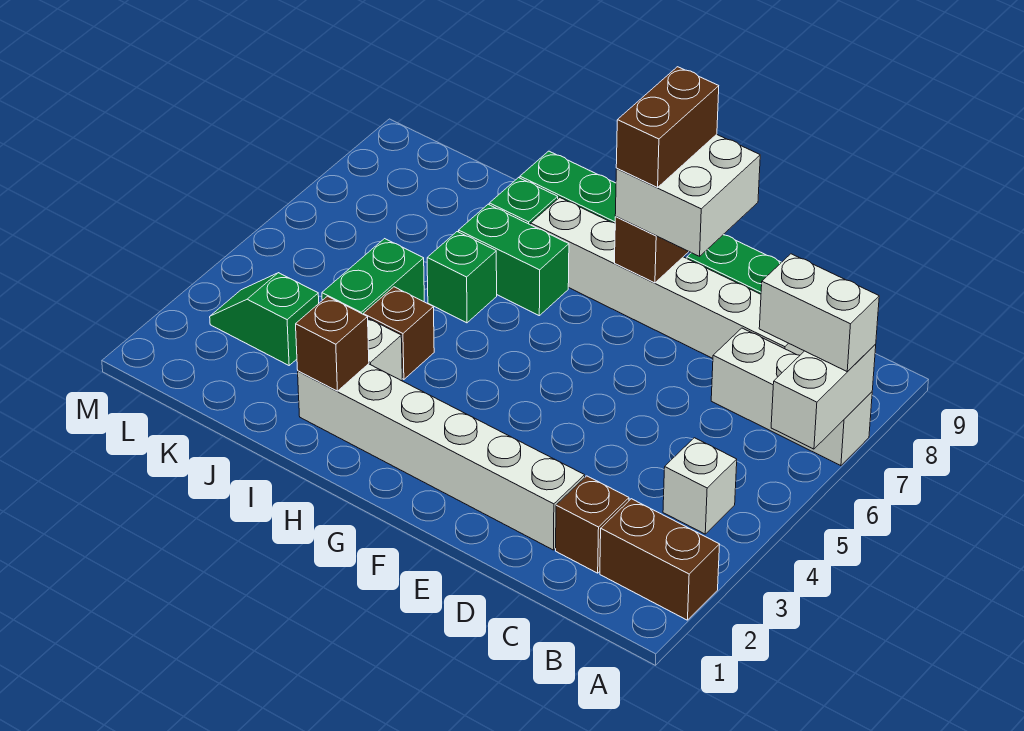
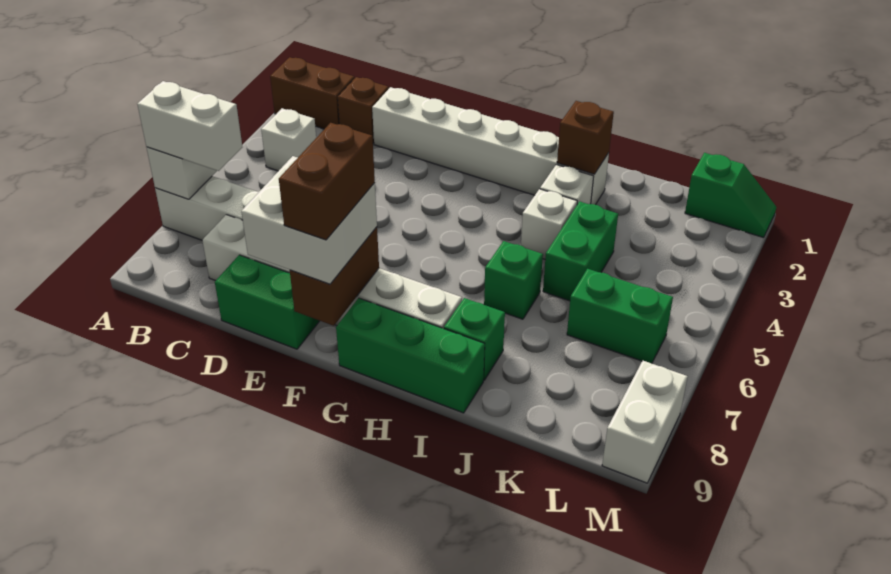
green 1x2 brick [459,204,569,316] -> green 1x2 brick moved to [567,269,673,363]
brown 1x1 brick [363,287,434,379] -> white 1x1 brick [521,189,577,259]
green 1x2 slope [210,273,319,365] -> green 1x2 slope moved to [685,153,776,238]
none -> white 1x2 brick [602,361,688,483]

